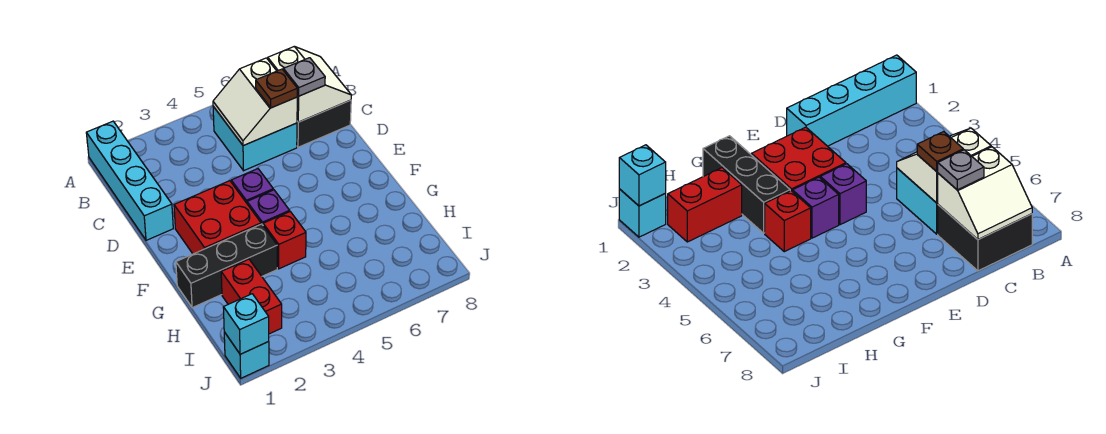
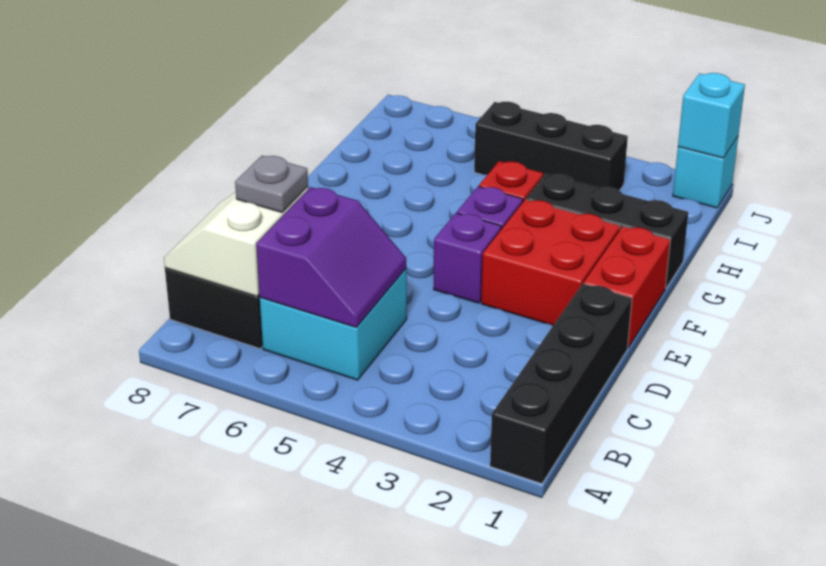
cyan 1x4 brick [86,121,173,240] -> black 1x4 brick [490,284,632,484]
white 2x2 slope [213,58,297,146] -> purple 2x2 slope [256,187,406,327]
brown 1x1 plate [256,69,297,108] -> none
red 1x2 brick [221,259,282,334] -> red 1x2 brick moved to [583,226,670,348]
none -> black 1x3 brick [474,102,628,190]

